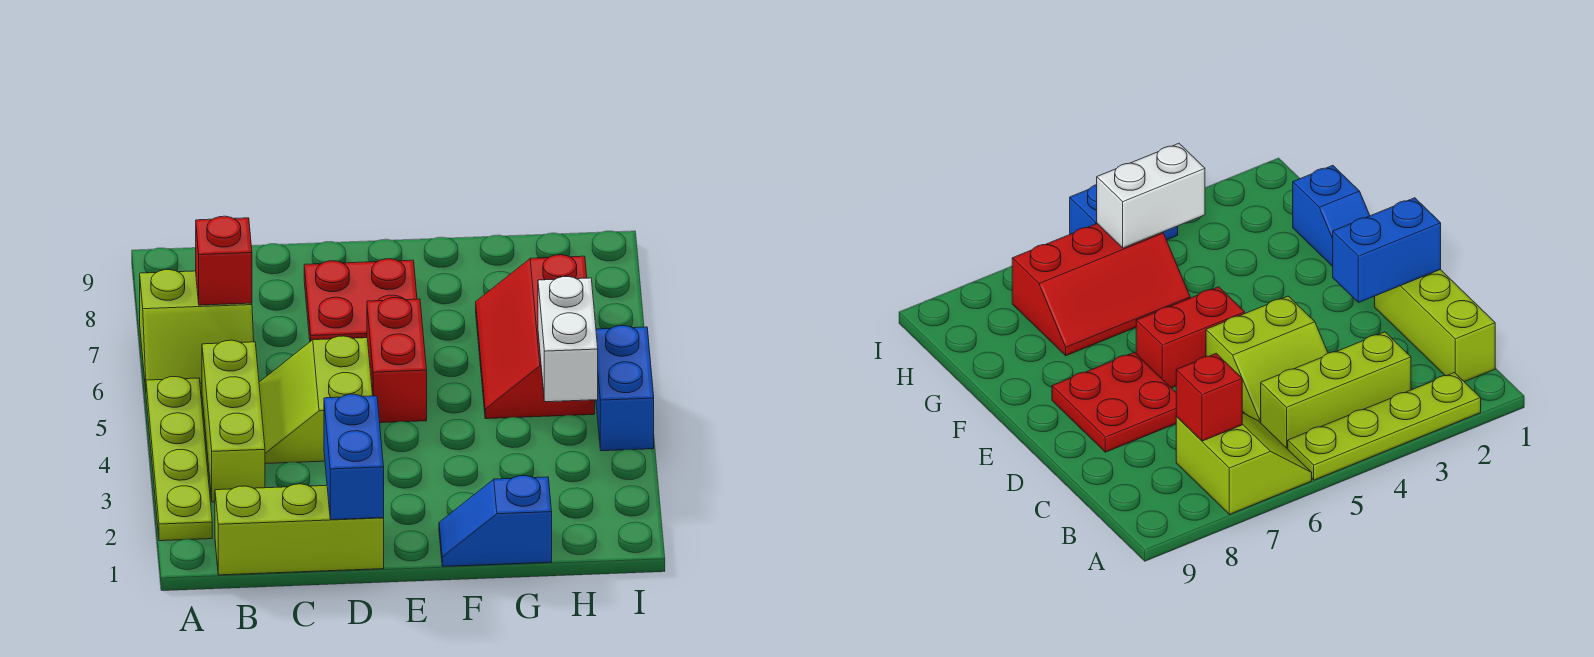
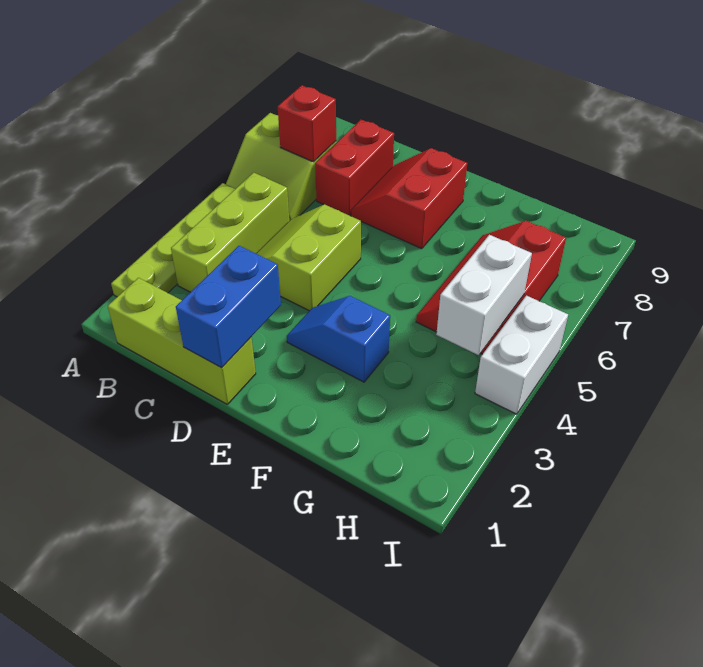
red 2x2 plate [304,259,417,342] -> red 2x2 slope [351,148,467,249]
red 1x2 brick [367,298,427,423] -> red 1x2 brick moved to [315,120,394,215]
blue 1x2 slope [439,476,552,566] -> blue 1x2 slope moved to [287,296,390,382]
blue 1x2 brick [596,326,654,451] -> white 1x2 brick [475,295,568,414]

